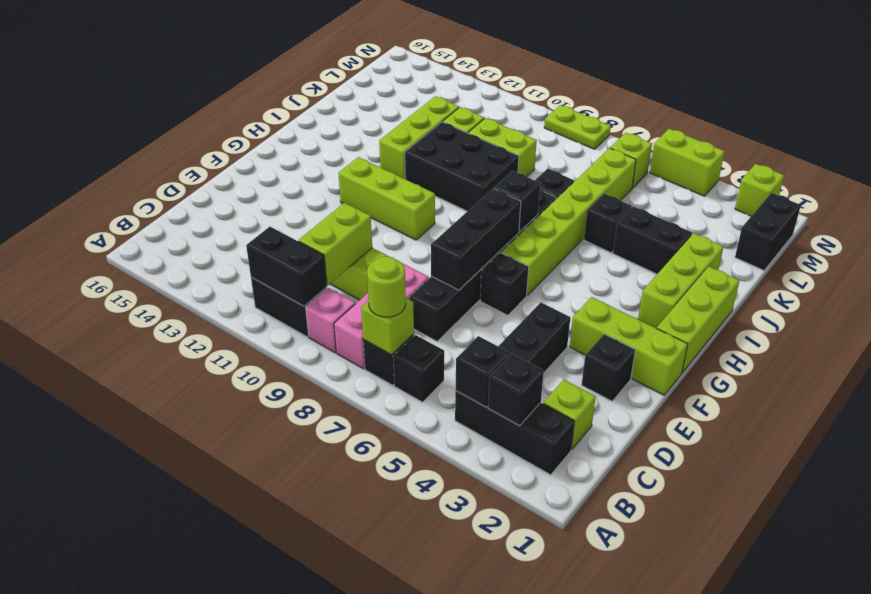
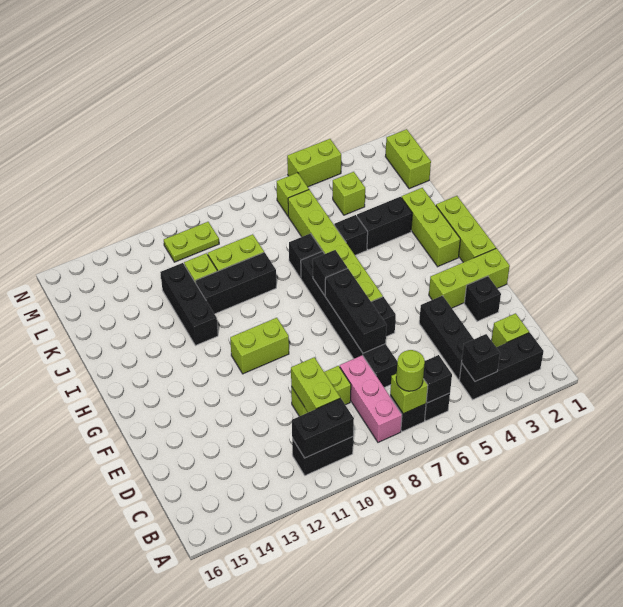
black 1x1 brick [488,354,544,426] -> black 1x1 brick moved to [423,355,452,403]
pink 1x1 brick [306,288,355,353] -> none
lime 1x3 brick [339,157,435,240] -> lime 1x2 brick [230,318,289,374]
black 2x3 brick [405,122,519,211] -> black 1x3 brick [195,252,276,314]
lime 1x3 brick [379,96,459,179] -> black 1x3 brick [160,263,218,345]
black 1x2 brick [735,193,801,270] -> lime 1x2 brick [385,129,431,189]
lime 1x1 brick [735,164,784,216] -> lime 1x1 brick moved to [333,172,365,215]
lime 1x2 plate [544,105,611,149] -> lime 1x2 plate moved to [164,222,219,262]

